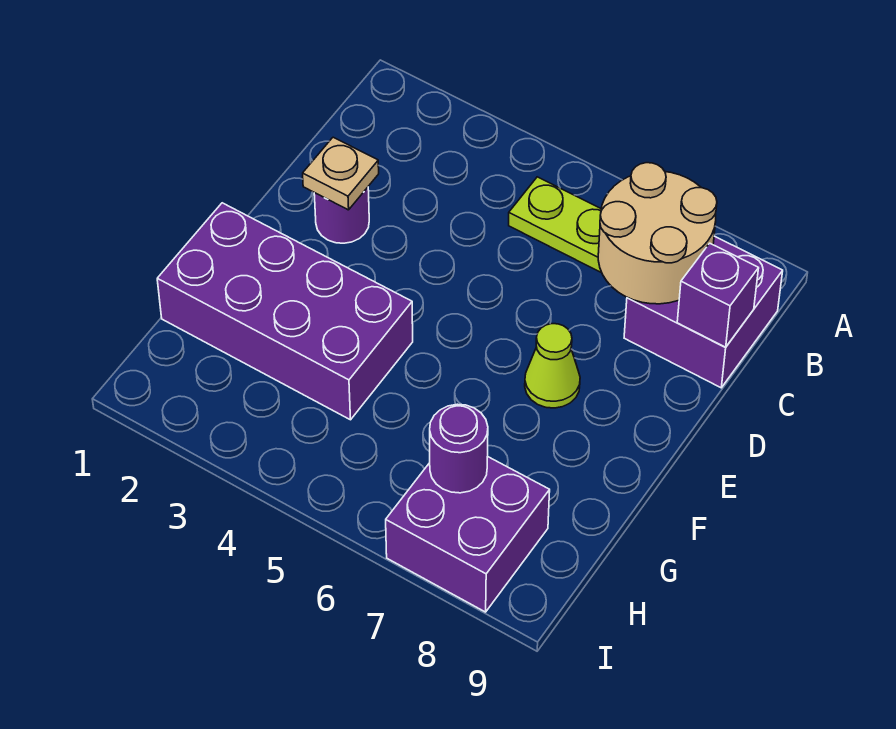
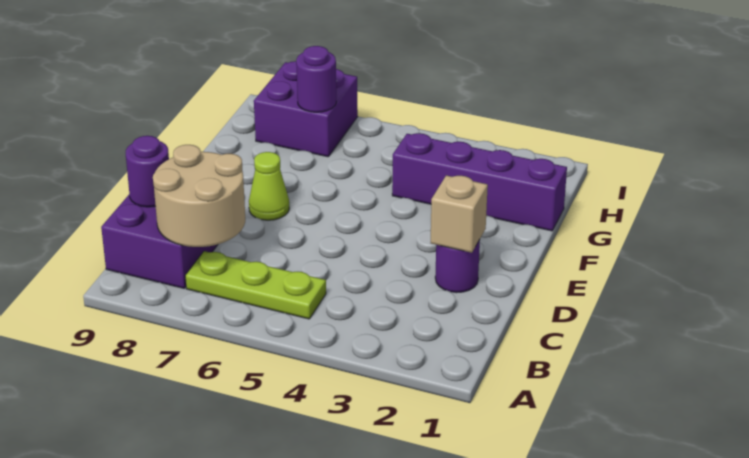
purple 1x1 brick [677,243,759,347] -> purple 1x1 round brick [126,136,169,207]
tan 1x1 plate [303,137,379,210] -> tan 1x1 brick [431,175,488,253]
purple 2x4 brick [157,203,413,420] -> purple 1x4 brick [392,133,567,231]

